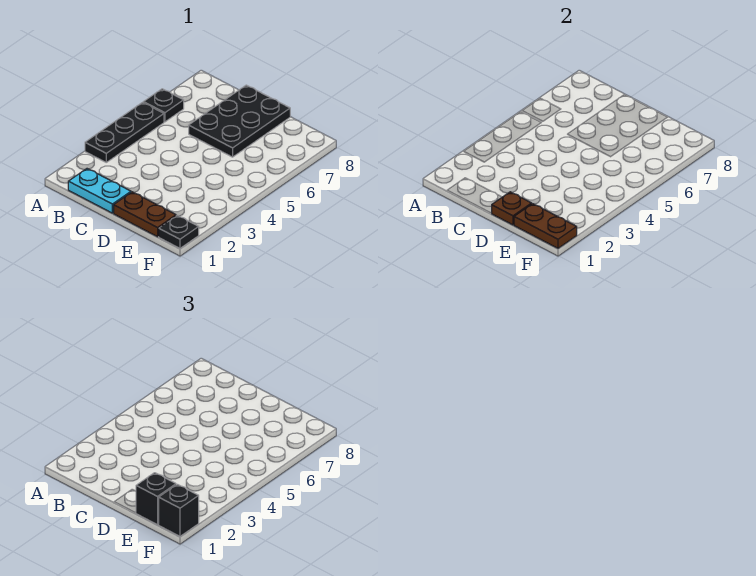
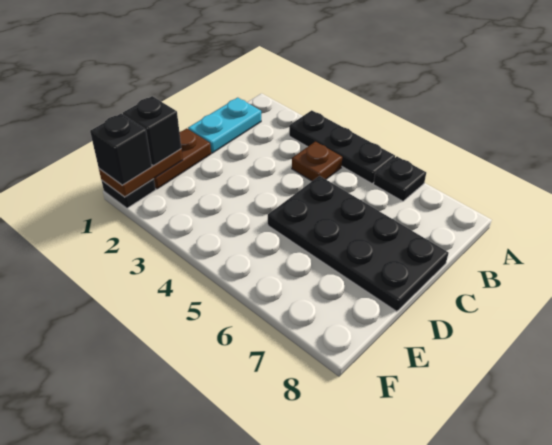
black 2x3 plate [189,85,290,157] -> black 2x4 plate [268,176,449,311]
brown 1x1 plate [492,192,532,225] -> brown 1x1 plate moved to [292,142,342,181]

